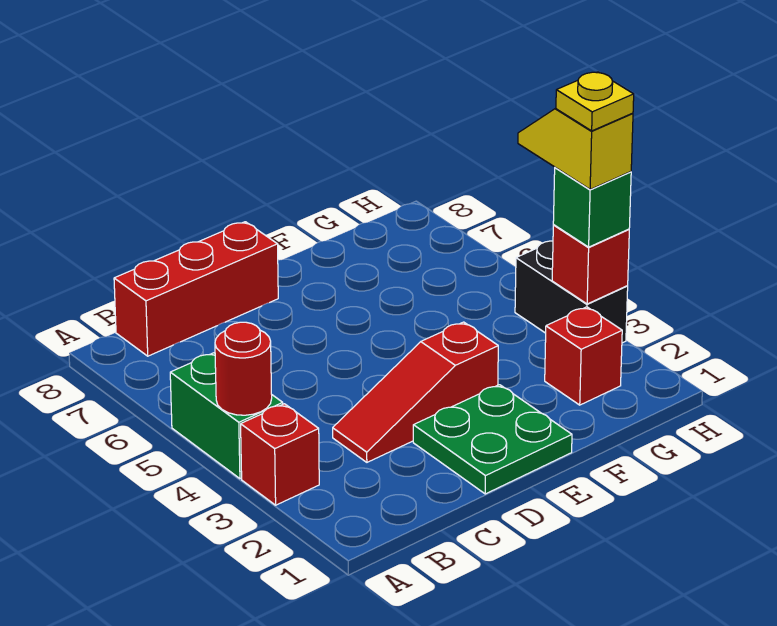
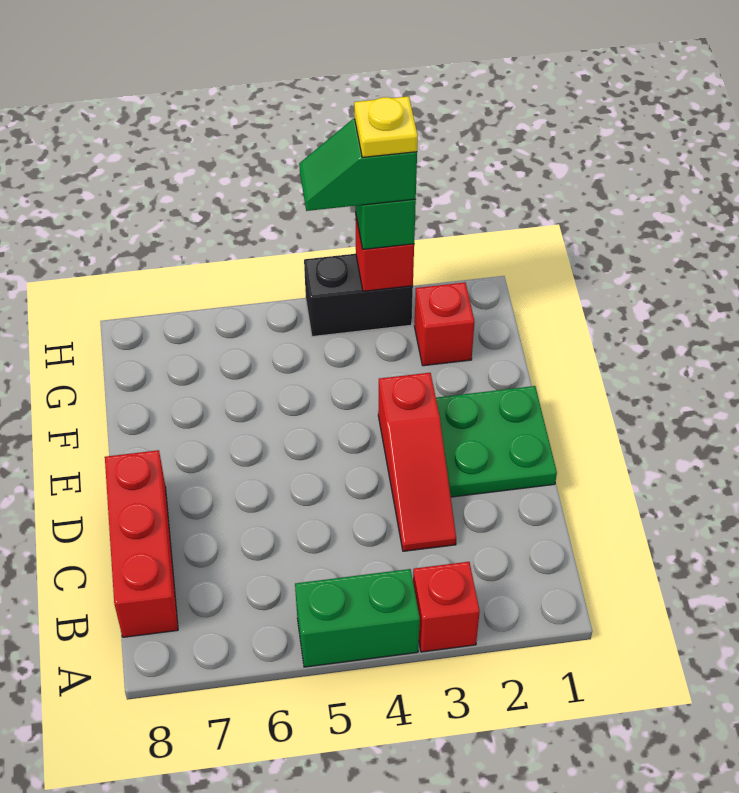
red 1x1 round brick [215,322,272,415] -> none
yellow 1x2 slope [518,108,633,190] -> green 1x2 slope [299,119,417,211]

